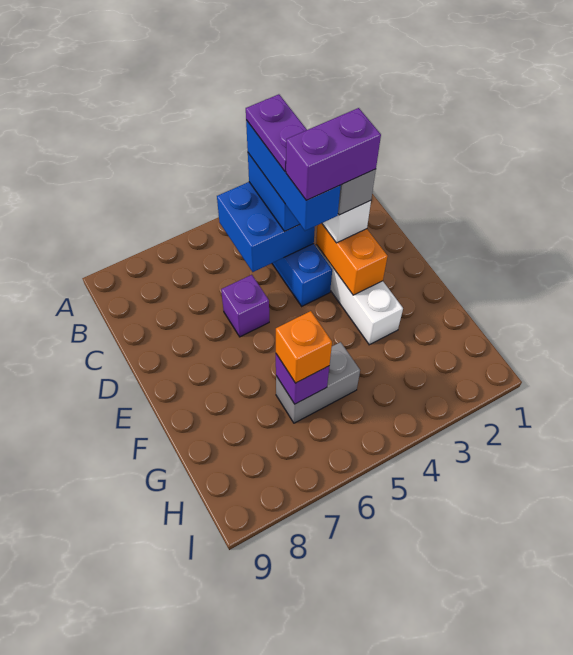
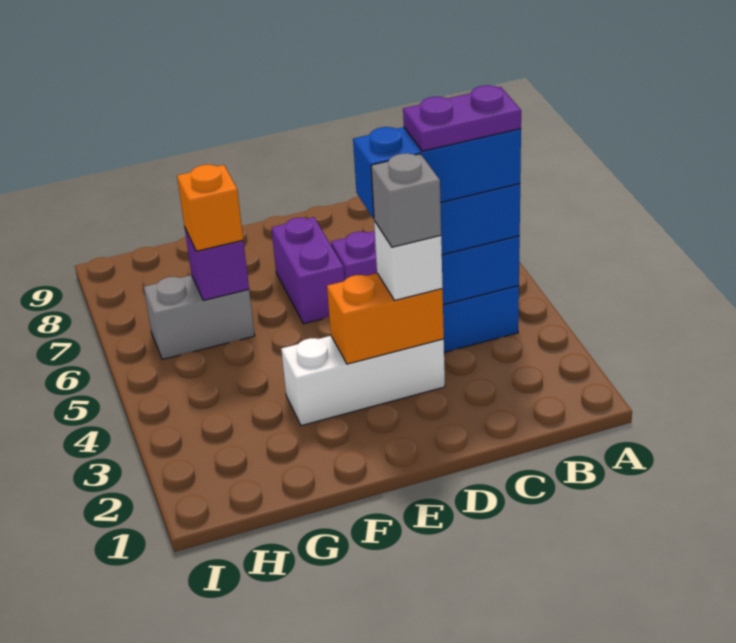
purple 1x2 brick [286,108,381,200] -> purple 1x2 brick moved to [272,217,345,324]
grey 1x2 brick [276,342,360,423] -> grey 1x2 brick turned to [144,275,255,360]

